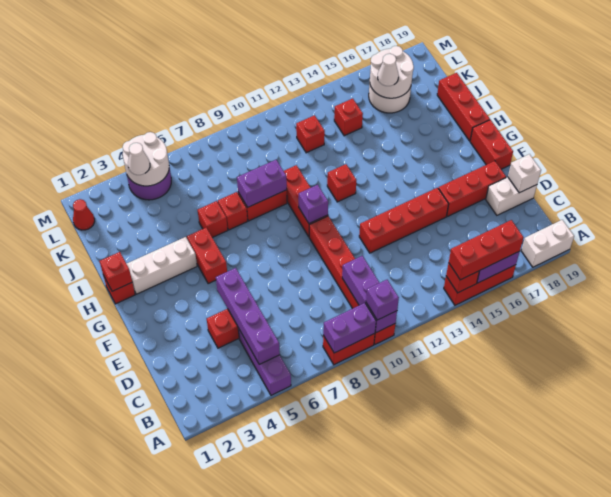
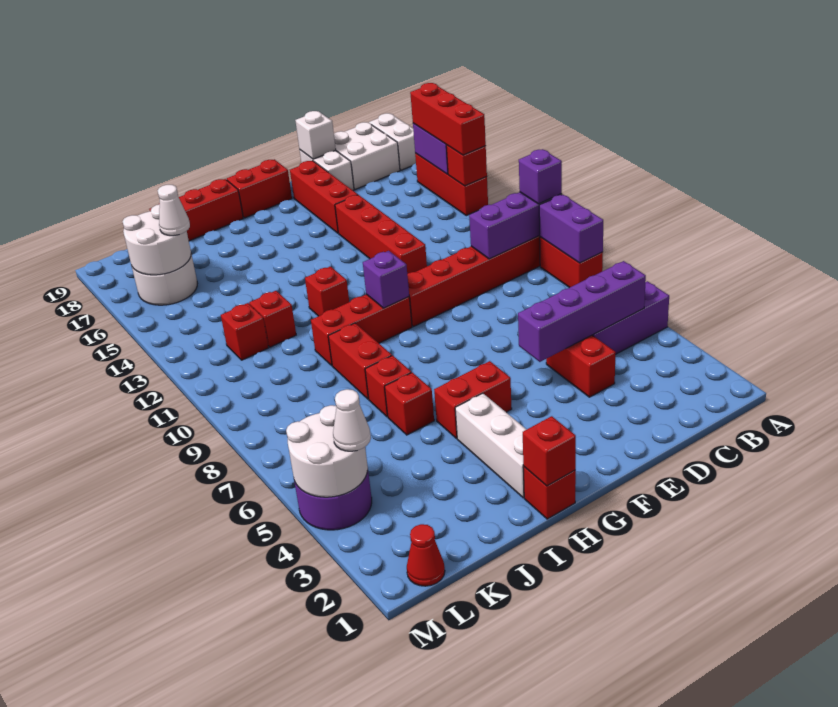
none -> white 2x2 brick [334,122,400,190]
purple 1x2 brick [237,160,287,207] -> none
red 1x1 brick [334,99,363,136] -> red 1x1 brick moved to [249,291,296,347]

